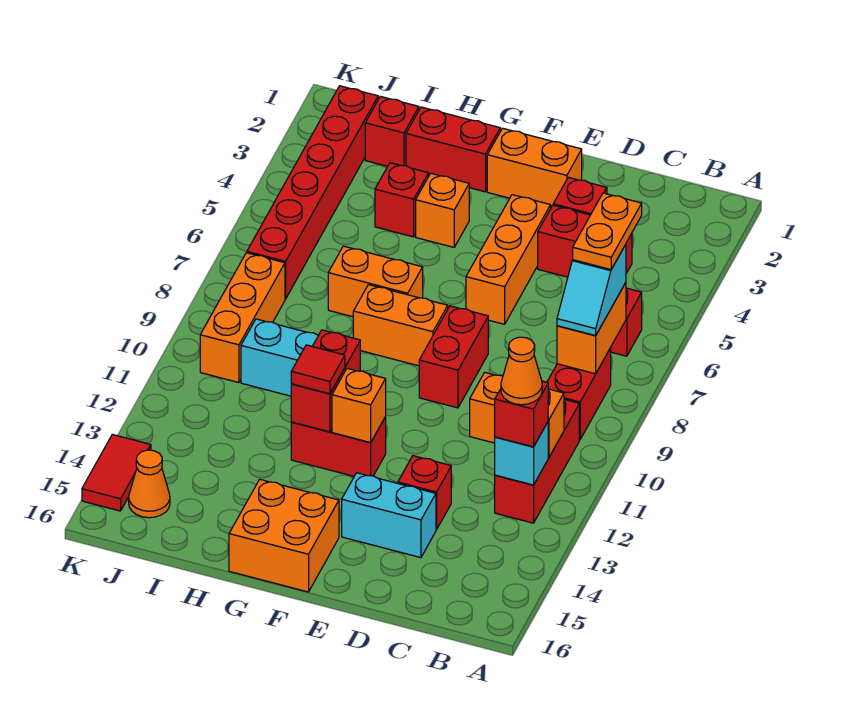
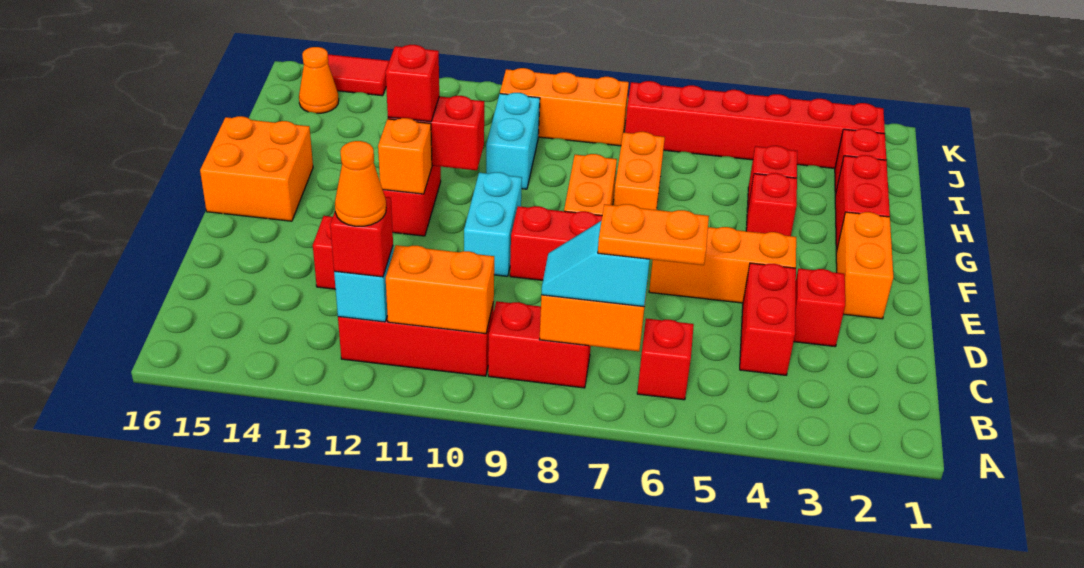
orange 1x2 brick [470,373,564,457] -> orange 1x2 brick turned to [386,245,494,334]
cyan 1x2 brick [342,473,436,558] -> cyan 1x2 brick moved to [464,172,522,276]
orange 1x1 brick [416,173,469,247] -> red 1x1 brick [746,173,797,236]
red 1x1 tile [291,345,345,394] -> red 1x1 brick [386,45,439,122]

